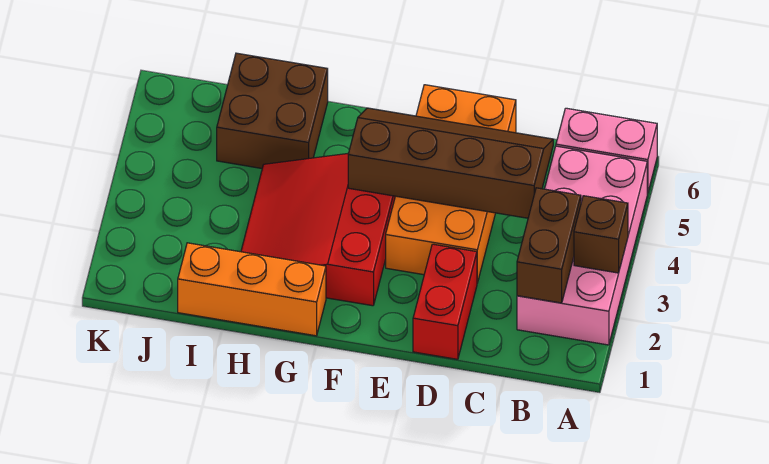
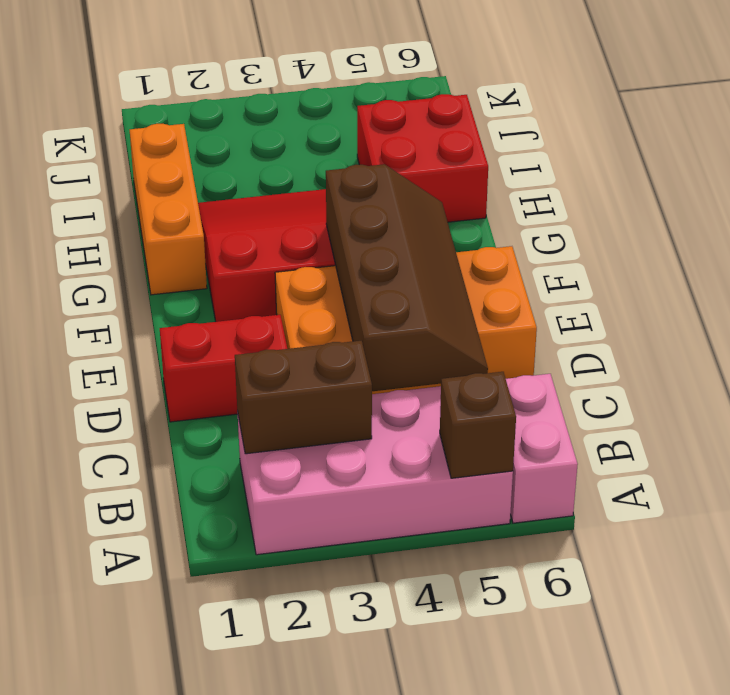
brown 1x1 brick [574,196,628,273] -> brown 1x1 brick moved to [440,372,516,478]
brown 2x2 brick [217,53,328,168] -> red 2x2 brick [357,94,488,222]

